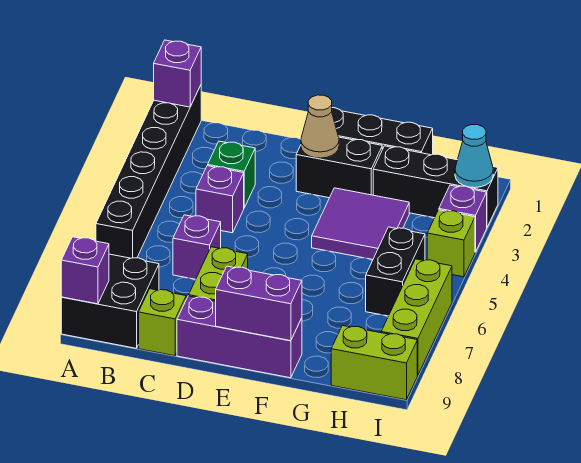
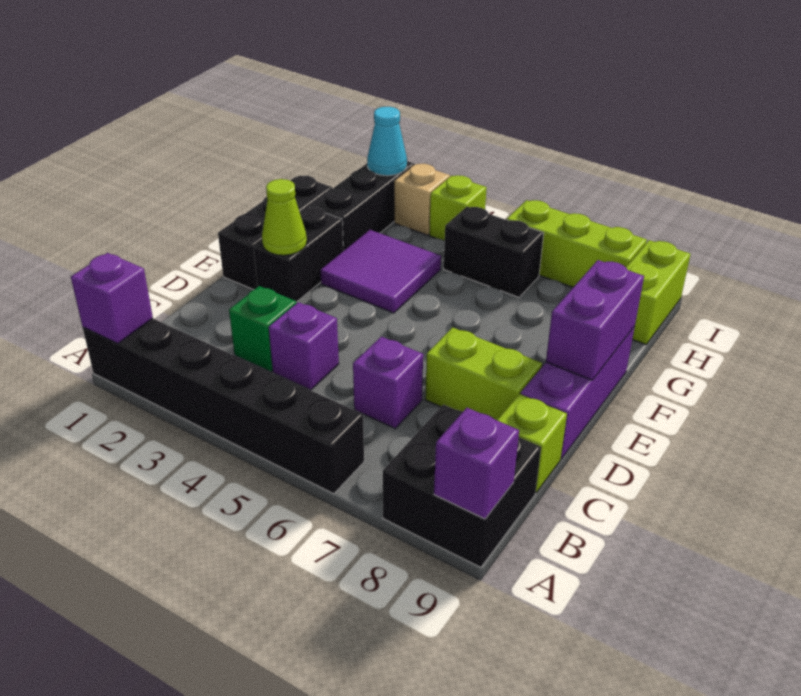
tan 1x1 cone [301,95,339,158] -> lime 1x1 cone [262,179,307,255]
purple 1x1 brick [439,185,487,252] -> tan 1x1 brick [394,164,450,235]

